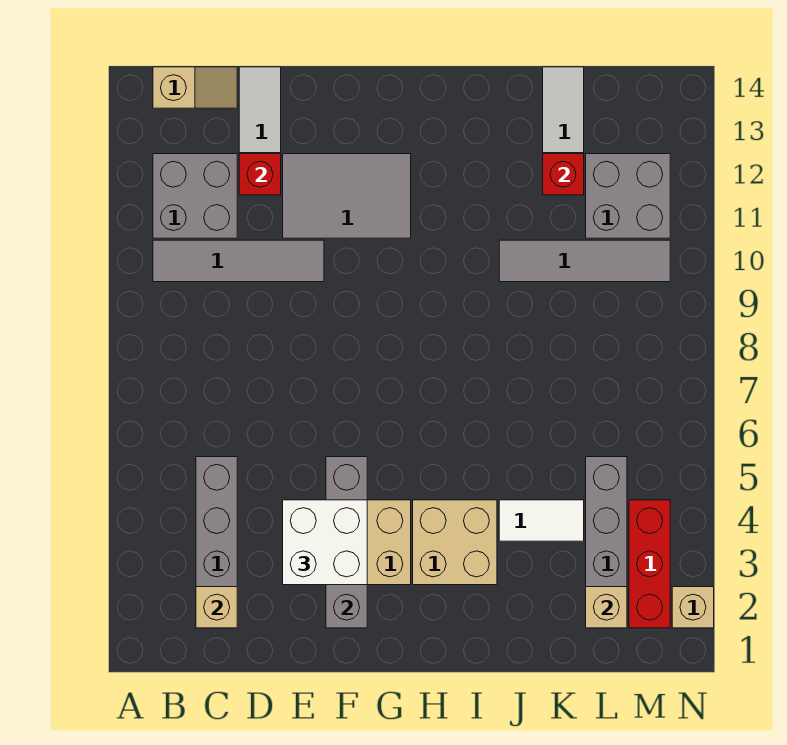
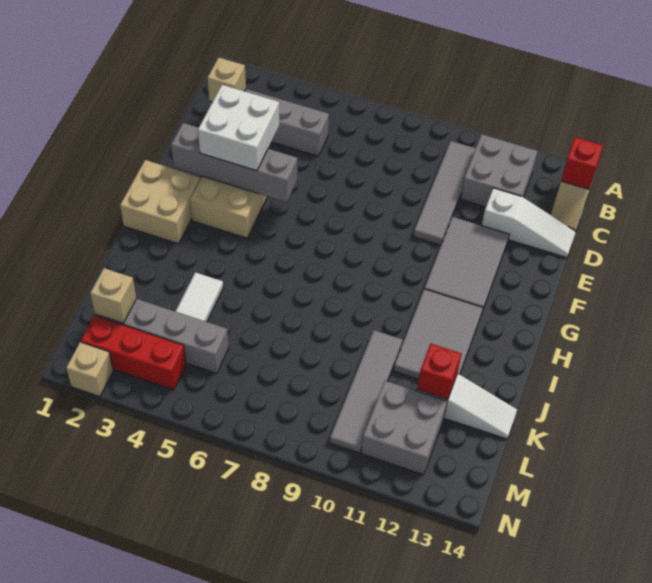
red 1x1 brick [239,154,281,195] -> red 1x1 brick moved to [561,137,603,189]
tan 2x2 brick [413,500,497,585] -> tan 2x2 brick moved to [120,160,200,244]
none -> grey 2x3 tile [394,289,483,379]

